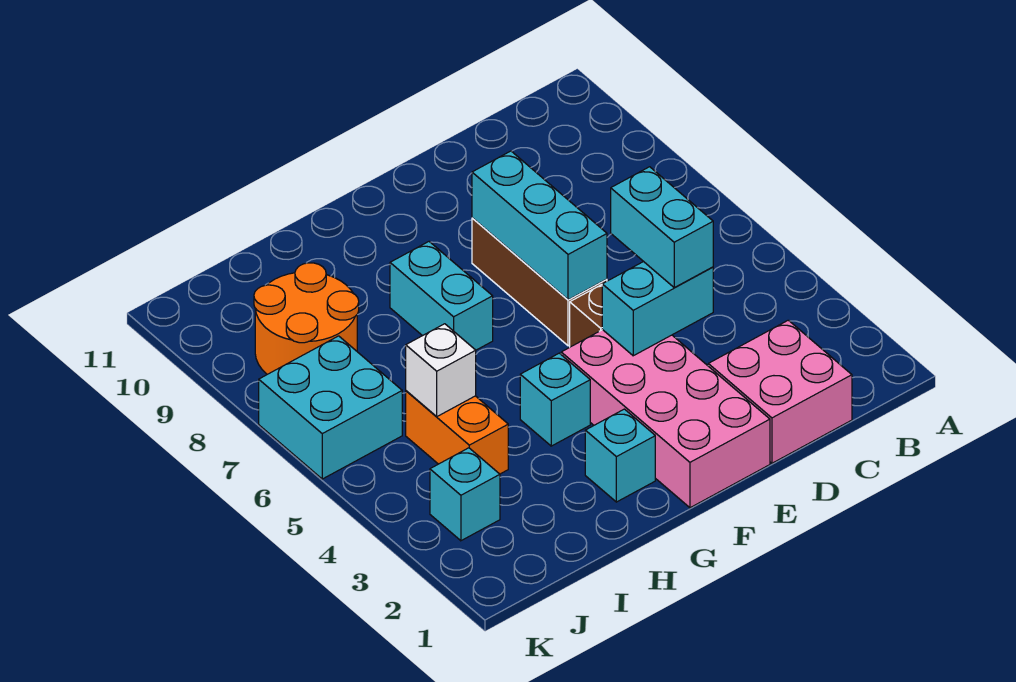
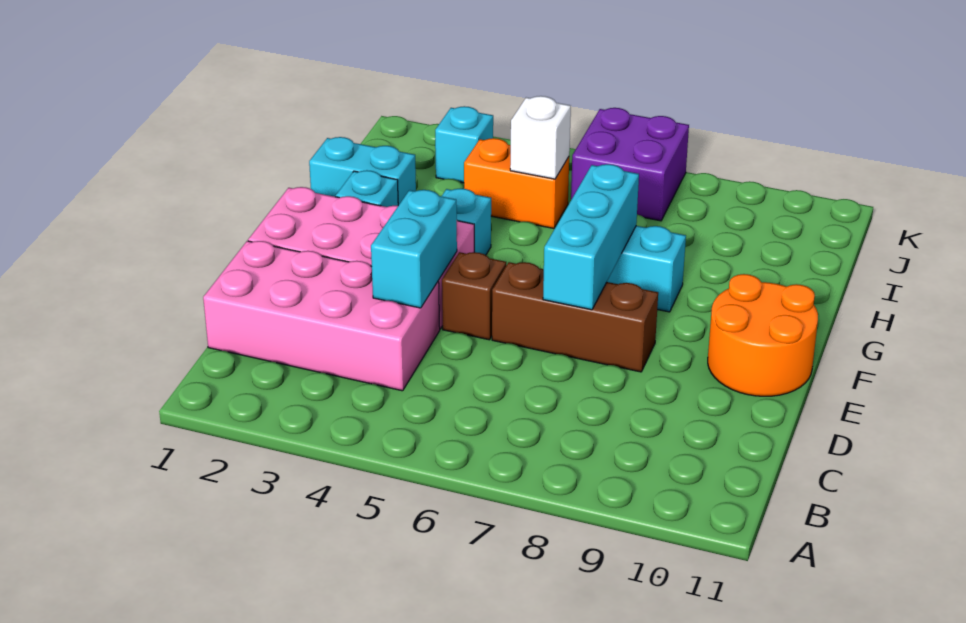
pink 2x2 brick [708,320,852,463] -> pink 2x4 brick [203,241,440,391]
cyan 1x2 brick [611,167,713,287] -> cyan 1x2 brick moved to [309,137,416,206]
cyan 1x3 brick [472,151,607,300] -> cyan 1x3 brick turned to [543,164,639,310]
orange 2x2 round brick [254,263,359,374] -> orange 2x2 round brick moved to [708,274,818,396]
cyan 2x2 brick [259,336,402,479] -> purple 2x2 brick [571,108,689,221]

